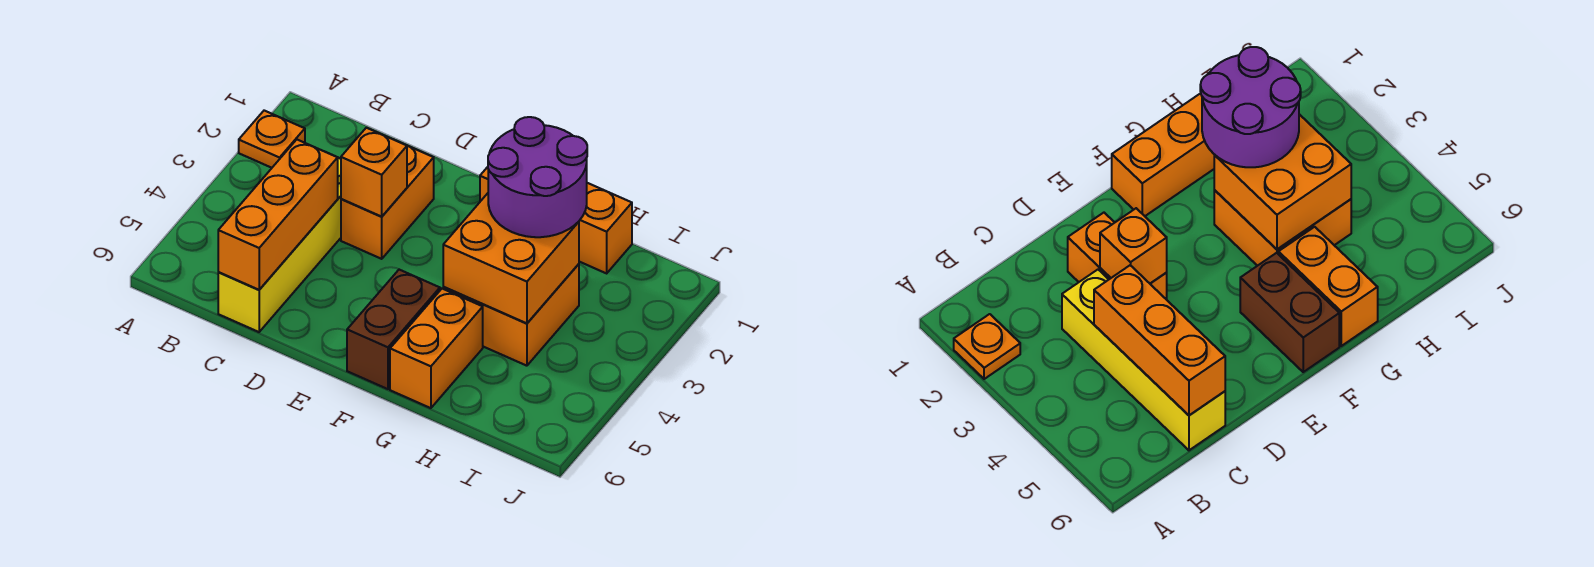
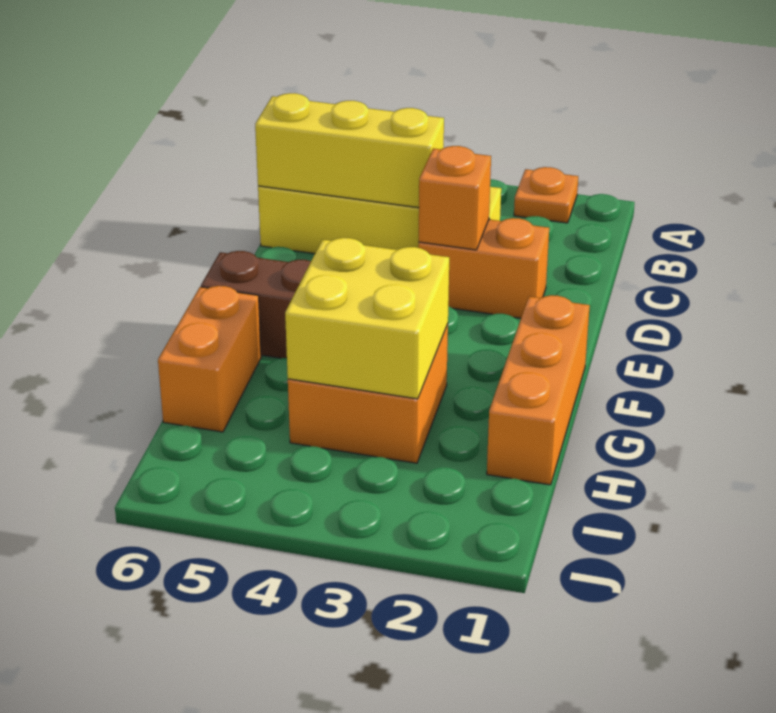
orange 1x3 brick [218,140,338,290] -> yellow 1x3 brick [255,93,444,208]
purple 2x2 round brick [488,117,587,237] -> none
orange 2x2 brick [443,193,579,324] -> yellow 2x2 brick [285,238,449,399]
orange 1x2 brick [390,289,483,408] -> orange 1x2 brick turned to [158,286,261,432]

